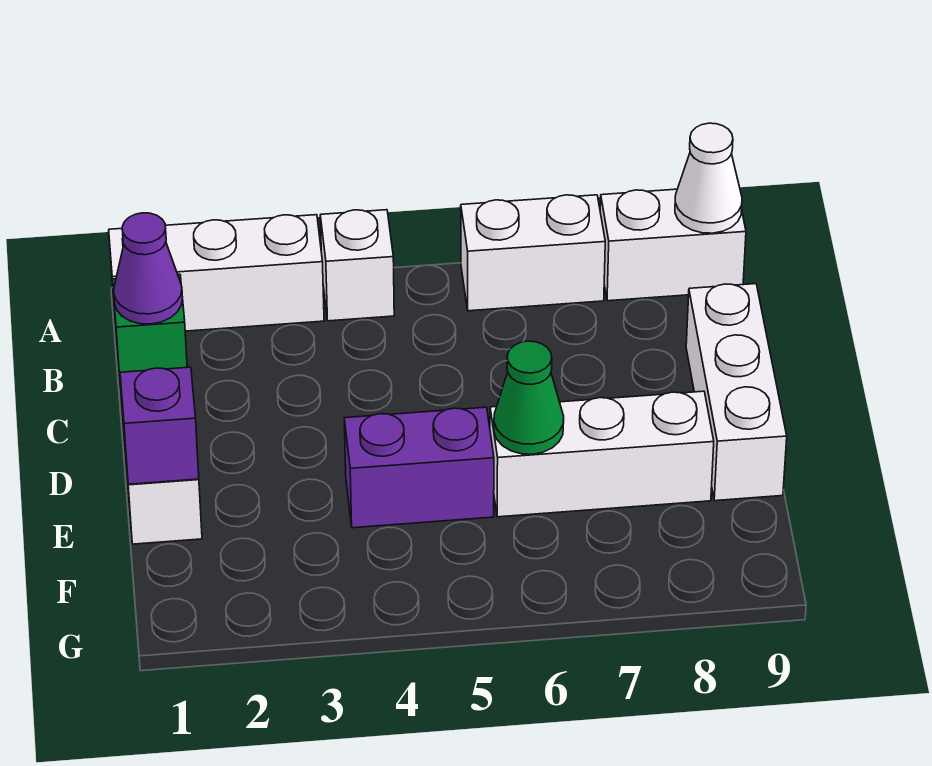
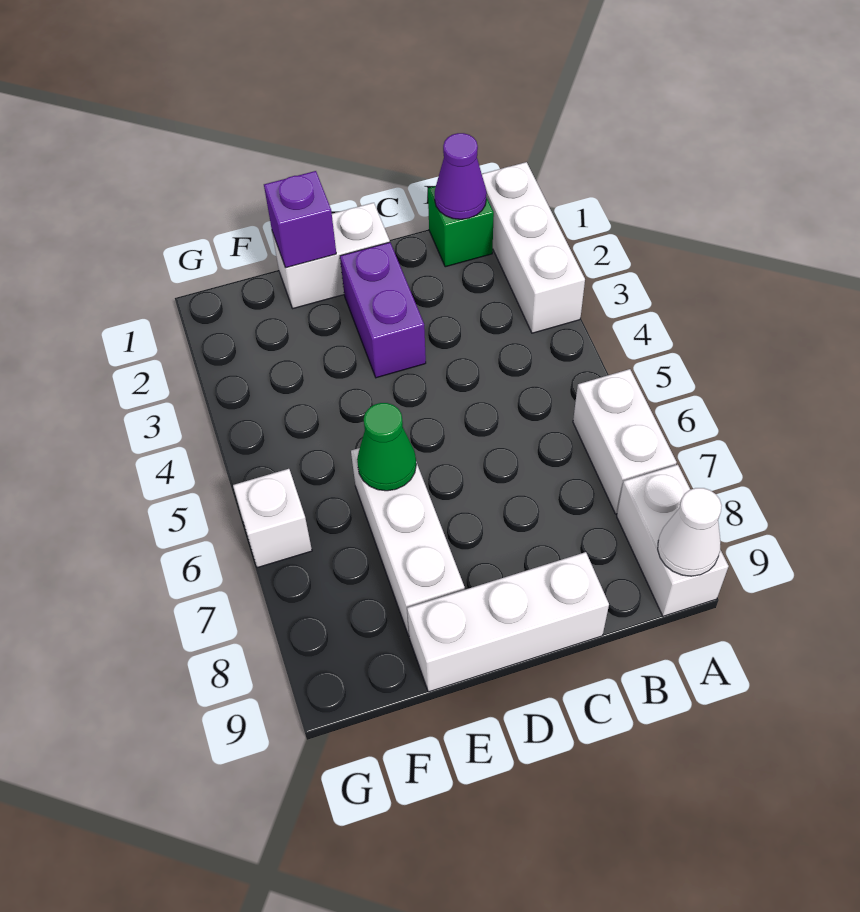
white 1x1 brick [320,210,394,321] -> white 1x1 brick moved to [233,469,312,568]
purple 1x2 brick [344,407,494,528] -> purple 1x2 brick moved to [340,242,426,378]

